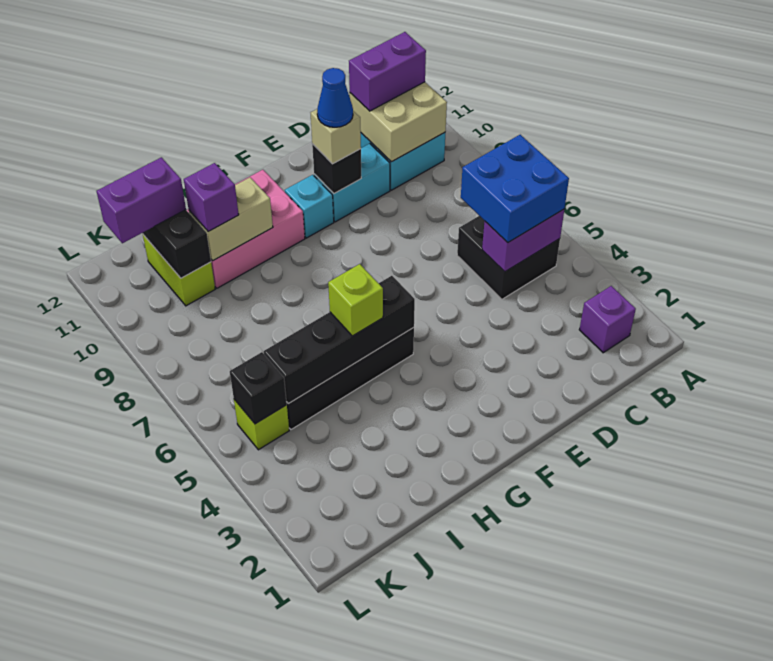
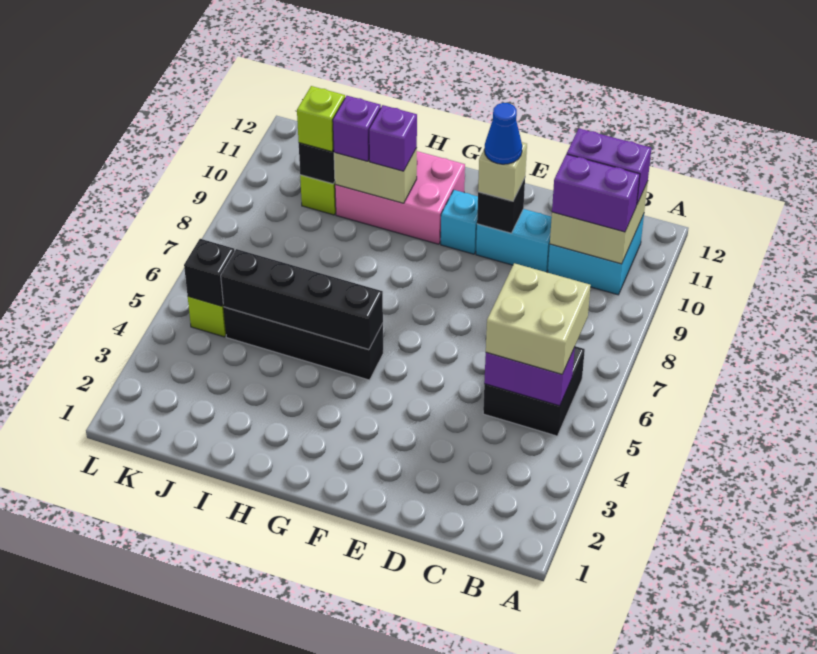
purple 1x1 brick [579,286,636,353] -> purple 1x1 brick moved to [369,105,417,171]
blue 2x2 brick [461,135,569,243] -> tan 2x2 brick [486,263,591,374]
lime 1x1 brick [328,264,383,336] -> lime 1x1 brick moved to [297,86,345,152]
purple 1x2 brick [96,157,186,243] -> purple 1x2 brick moved to [552,154,640,232]

